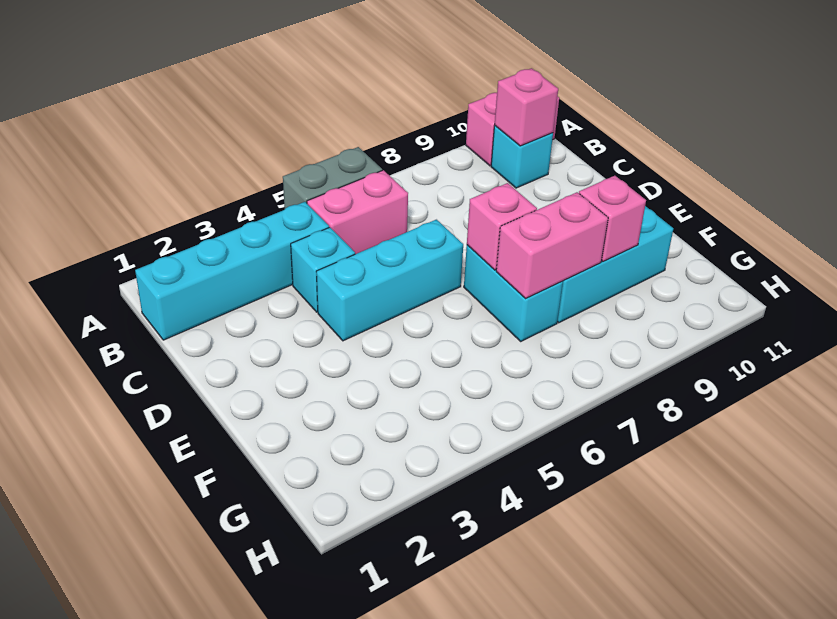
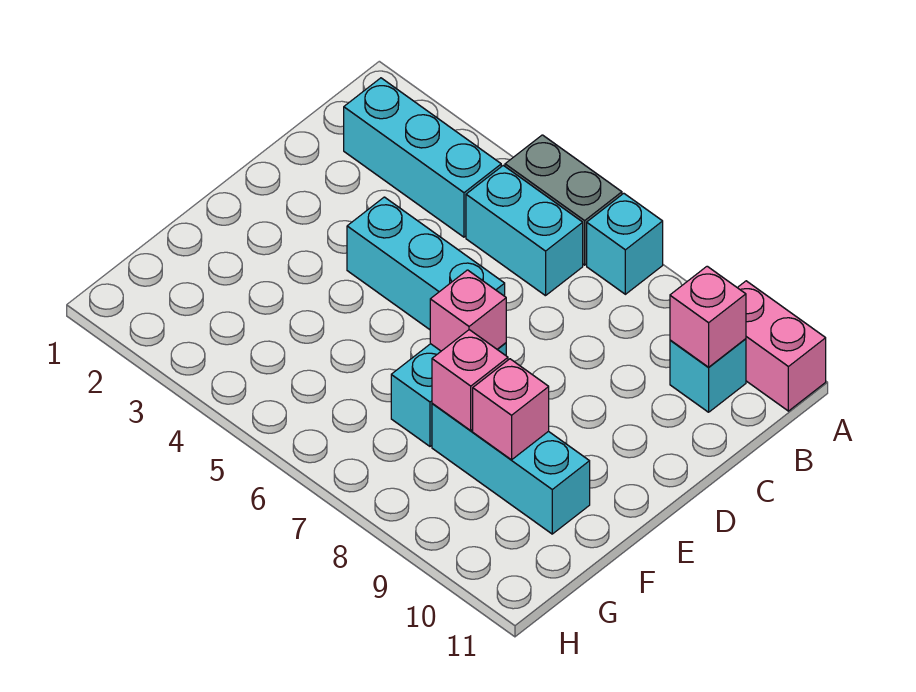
cyan 1x4 brick [135,202,329,340] -> cyan 1x3 brick [344,78,501,237]
pink 1x2 brick [307,170,408,254] -> cyan 1x2 brick [466,165,583,296]
cyan 1x1 brick [291,227,355,312] -> cyan 1x1 brick moved to [587,193,663,294]
pink 1x2 brick [496,192,608,298] -> pink 1x1 brick [432,330,508,431]

